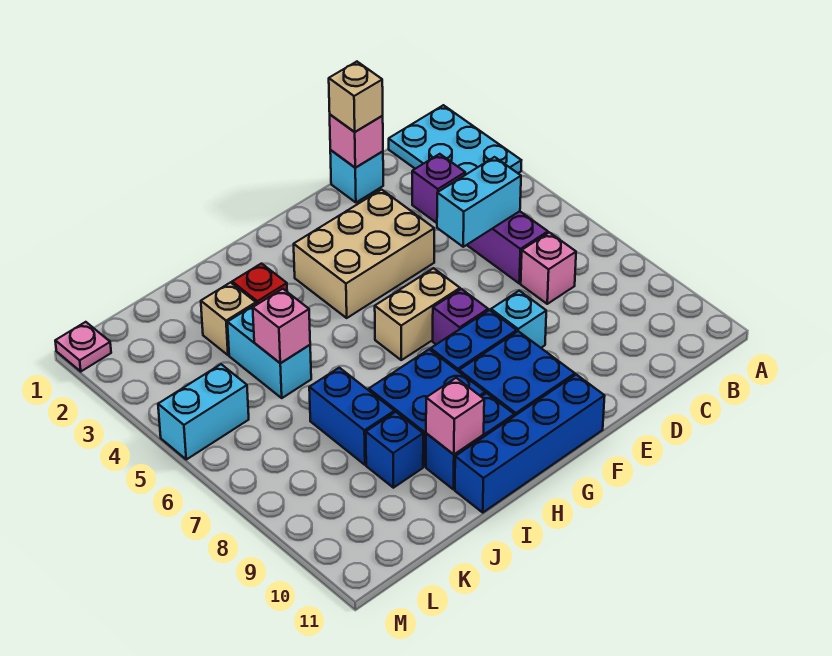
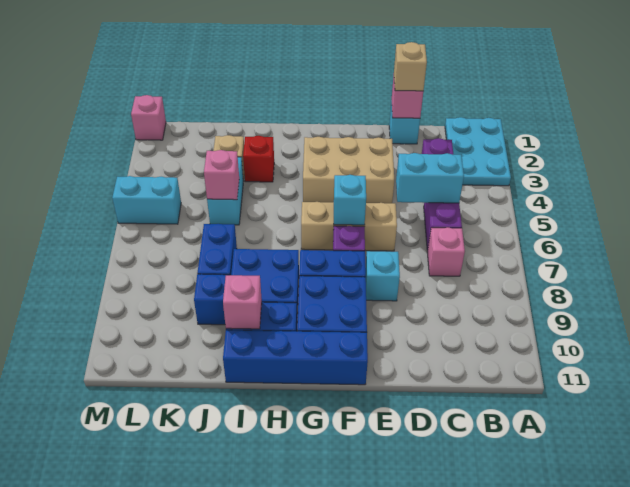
tan 1x2 brick [375,268,460,360] -> tan 1x3 brick [301,202,397,251]
none -> cyan 1x1 brick [334,175,366,225]
pink 1x1 plate [55,322,111,371] -> pink 1x1 brick [131,95,166,140]

